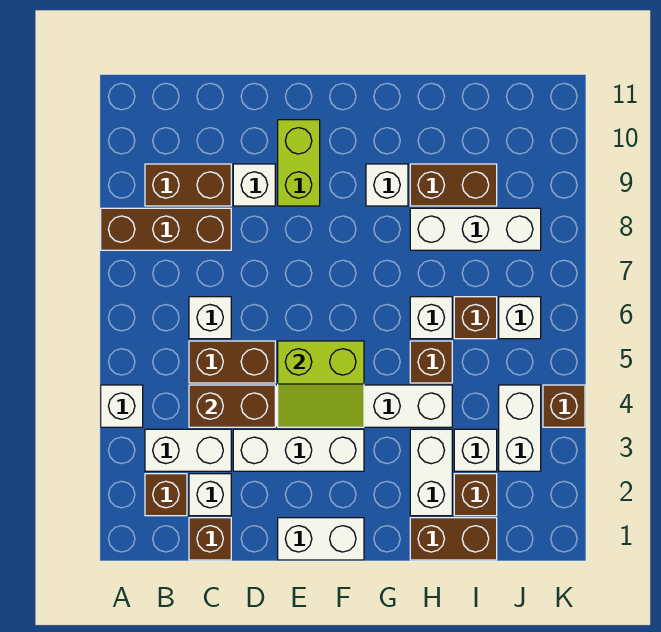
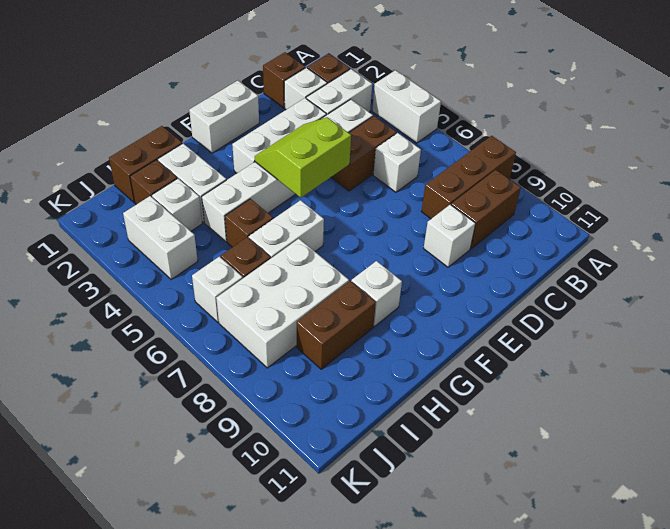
white 1x1 brick [101,385,143,427] -> white 1x2 brick [372,70,441,143]
brown 1x2 brick [189,385,275,427] -> none
lime 1x2 brick [278,120,320,206] -> none
white 1x1 brick [410,297,452,339] -> white 1x2 brick [249,200,324,258]
white 1x3 brick [410,208,541,250] -> white 2x3 brick [216,239,349,368]
brown 1x1 brick [543,385,585,427] -> none

